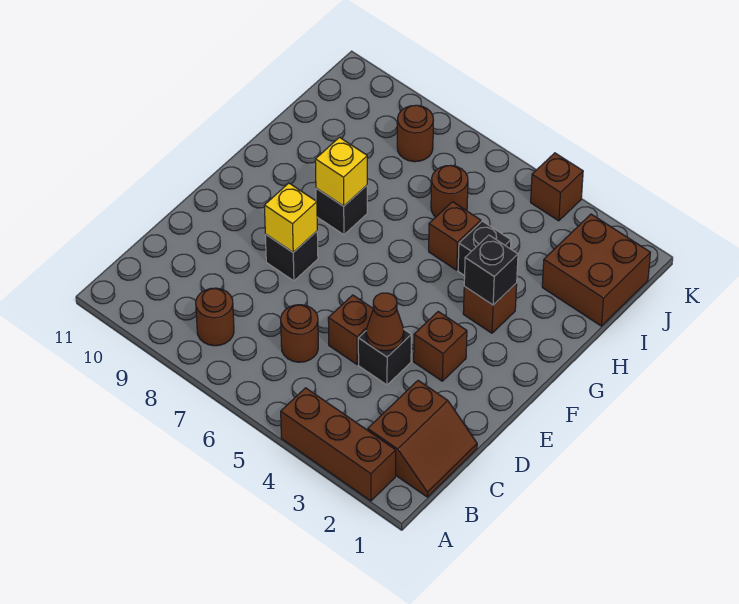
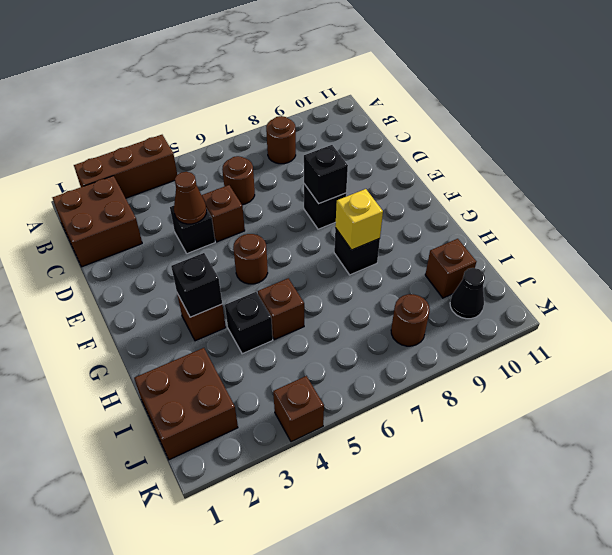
brown 2x2 slope [368,381,477,497] -> brown 2x2 brick [52,176,142,267]
brown 1x1 brick [414,312,467,381] -> brown 1x1 brick moved to [425,239,476,298]
yellow 1x1 brick [264,183,317,252] -> black 1x1 brick [304,145,348,203]
brown 1x1 round brick [431,166,468,217] -> brown 1x1 round brick moved to [233,234,268,284]
none -> black 1x1 cone [450,268,485,319]

